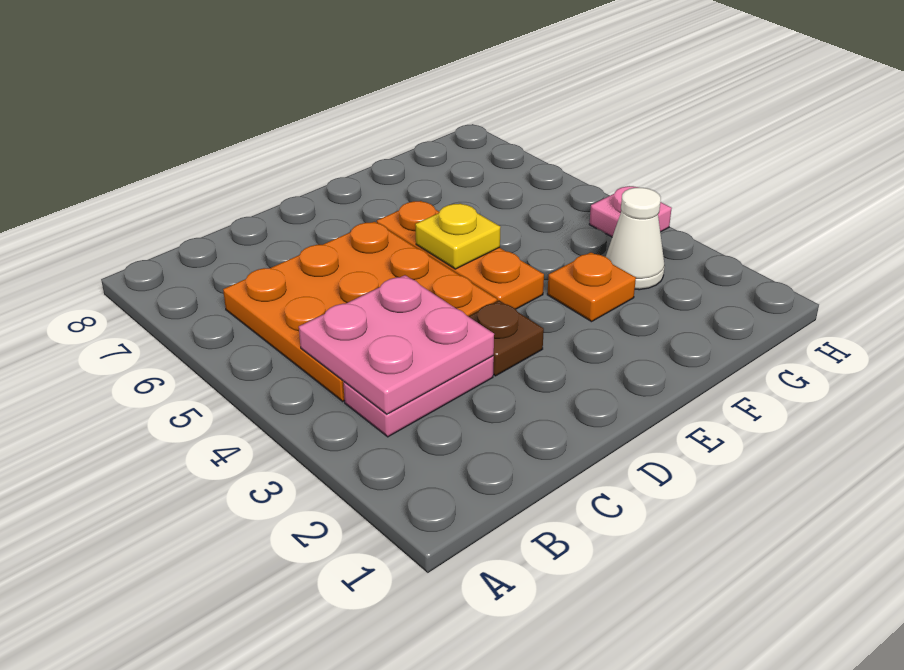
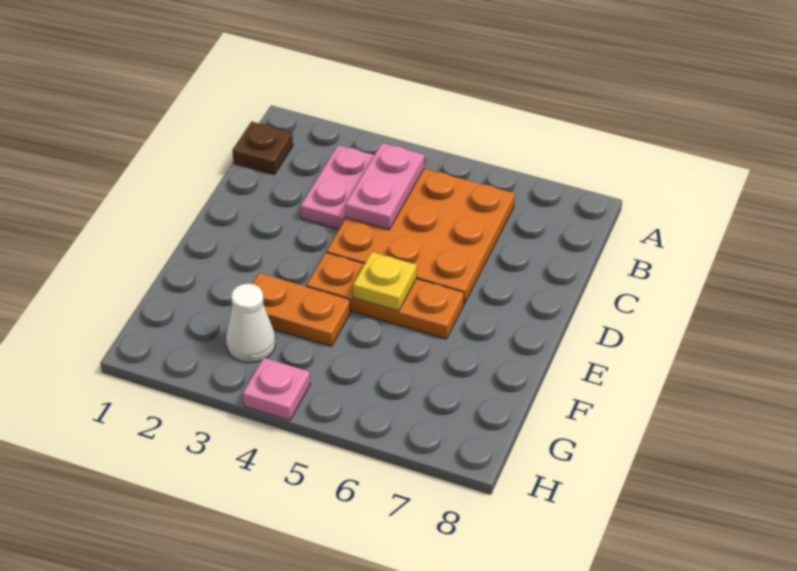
pink 2x2 plate [299,275,494,414] -> pink 1x2 plate [345,143,424,230]
brown 1x1 plate [468,300,544,376] -> brown 1x1 plate moved to [233,122,293,175]
orange 1x1 plate [547,252,636,322] -> orange 1x2 plate [253,273,351,346]

